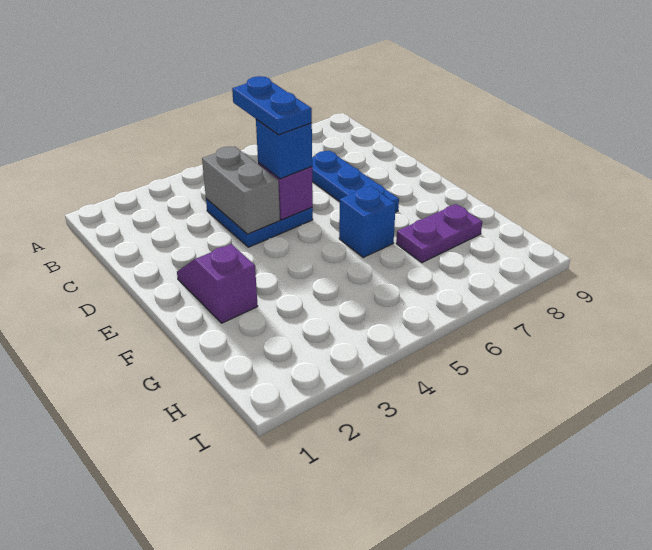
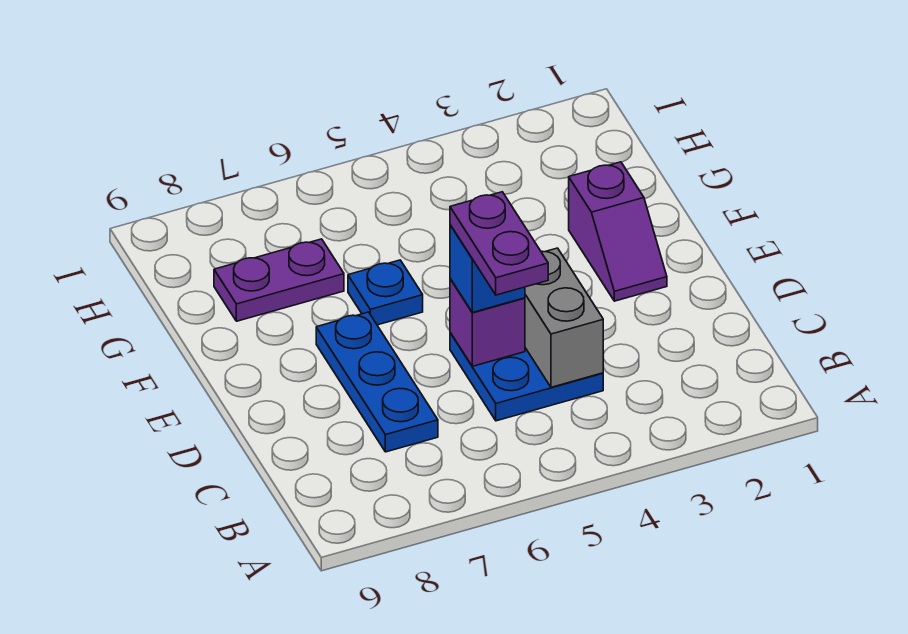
blue 1x2 plate [232,76,312,135] -> purple 1x2 plate [450,192,548,295]
blue 1x1 brick [339,186,396,257] -> blue 1x1 plate [348,260,423,325]

